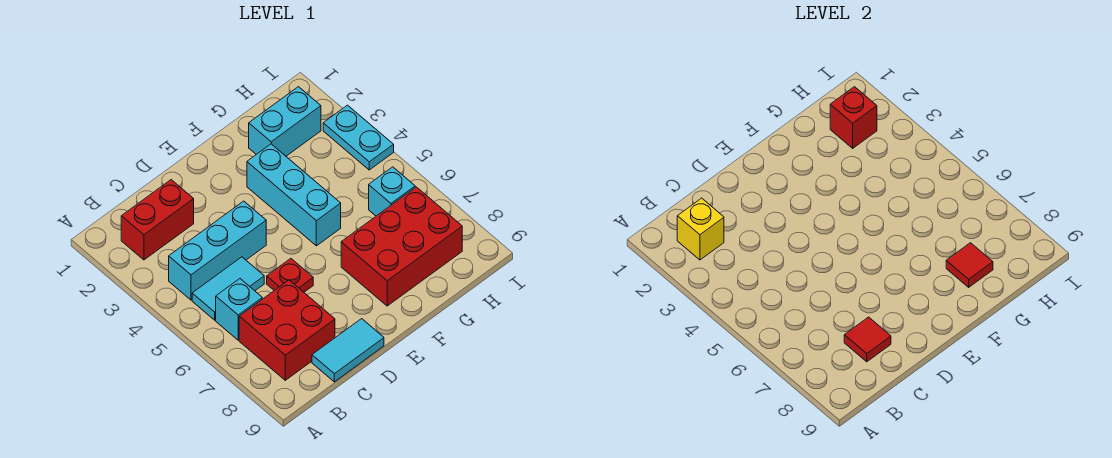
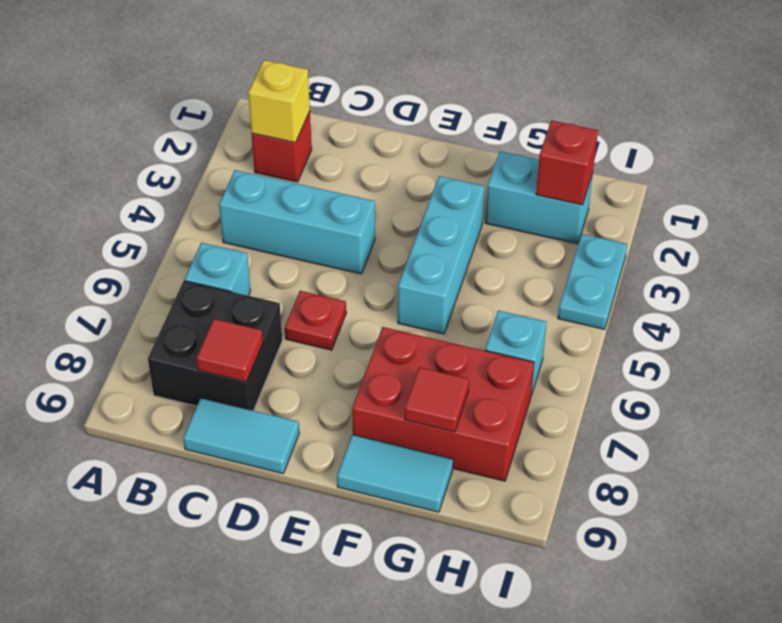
red 1x2 brick [121,180,194,260] -> red 1x1 brick [252,111,312,182]
cyan 1x2 tile [192,257,264,320] -> cyan 1x2 tile moved to [337,435,453,512]
red 2x2 brick [239,280,335,380] -> black 2x2 brick [148,281,282,411]

